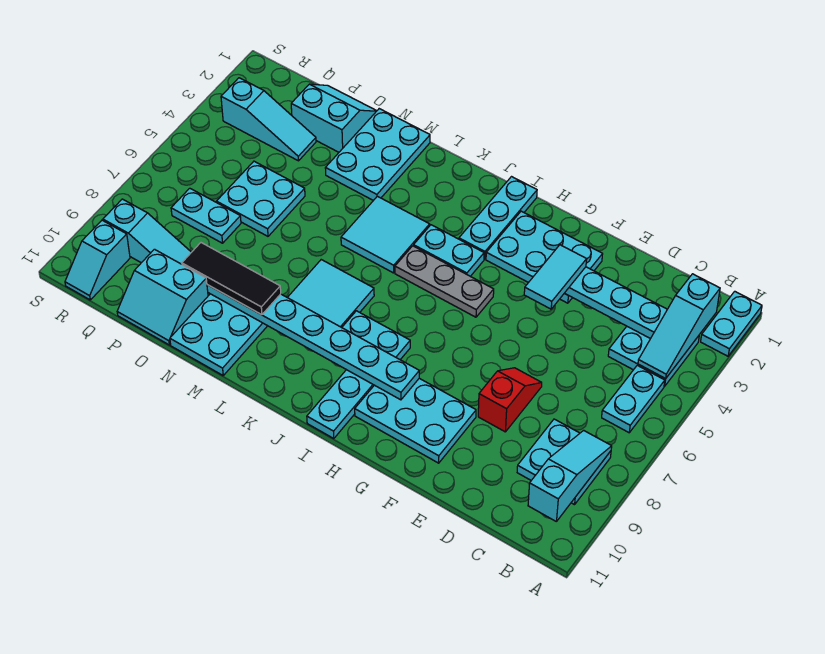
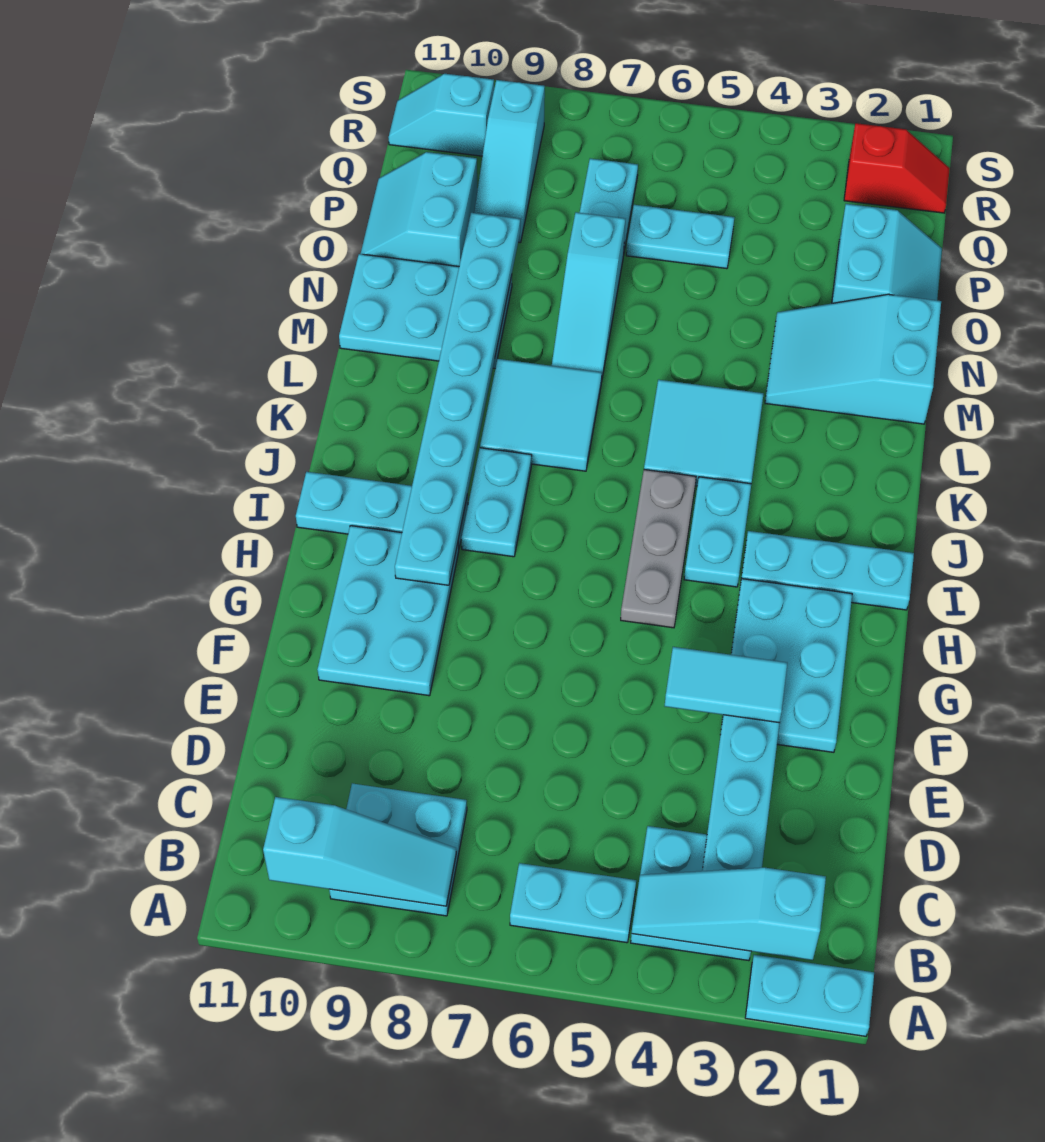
red 1x2 slope [478,368,542,432] -> red 1x2 slope moved to [844,123,950,213]
cyan 2x3 plate [325,109,430,200] -> cyan 2x3 slope [765,294,941,424]
black 1x3 tile [182,243,281,315] -> none
cyan 2x2 plate [217,161,305,236] -> cyan 1x2 plate [626,205,735,269]
cyan 1x3 slope [221,78,316,161] -> cyan 1x3 slope moved to [552,212,625,382]

